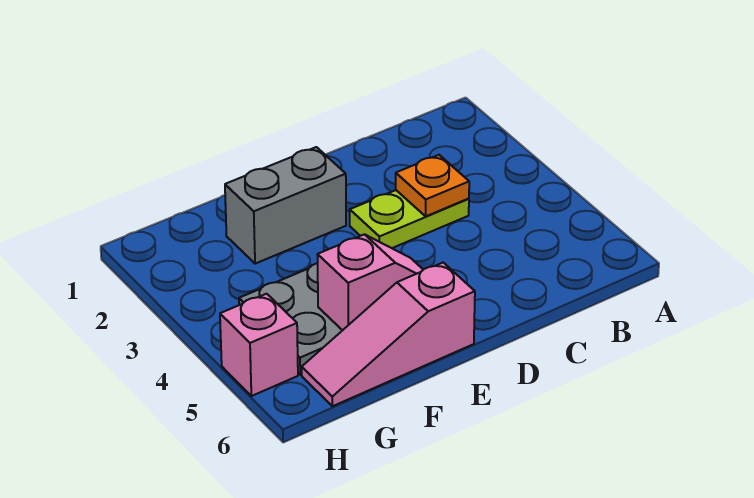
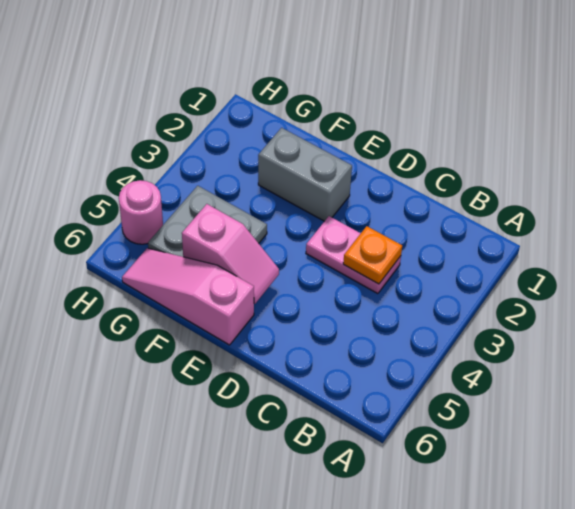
lime 1x2 plate [350,190,469,248] -> pink 1x2 plate [306,216,401,294]
pink 1x1 brick [220,294,298,396] -> pink 1x1 round brick [119,180,163,244]

